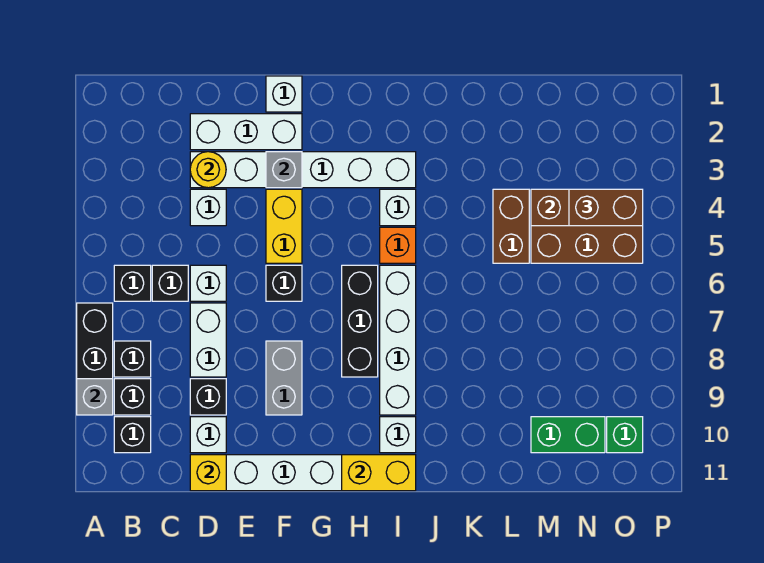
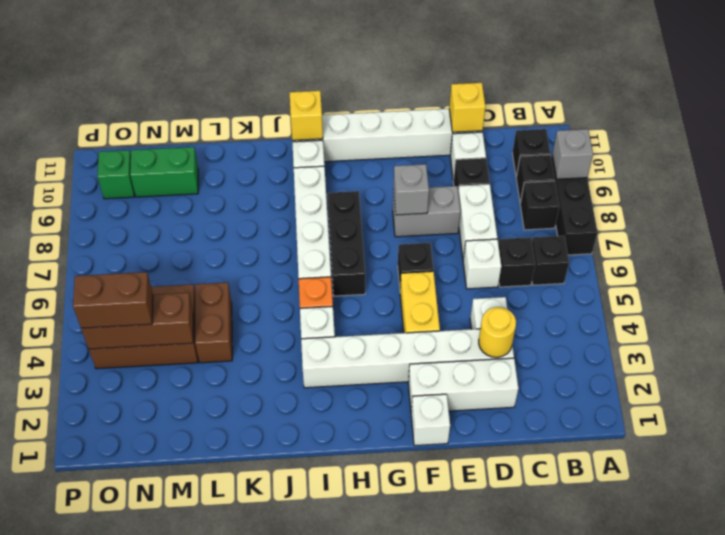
grey 1x1 brick [266,152,302,188] -> grey 1x1 brick moved to [393,164,429,215]
grey 1x2 brick [266,341,302,415] -> grey 1x2 brick turned to [393,186,460,237]
yellow 1x2 brick [342,455,416,491] -> yellow 1x1 brick [290,91,323,140]

